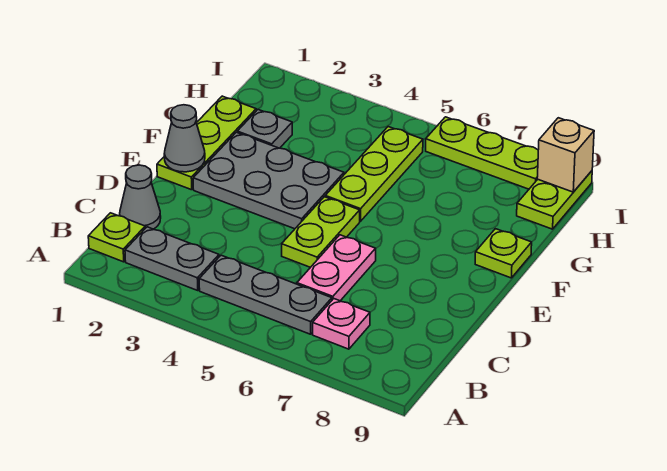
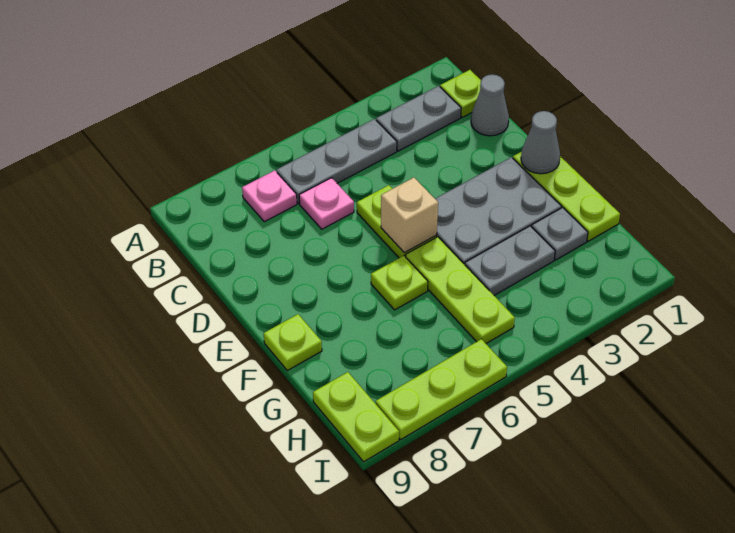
pink 1x2 plate [297,235,376,301] -> pink 1x1 plate [299,178,354,229]
none -> lime 1x1 plate [371,256,428,310]
none -> grey 1x2 plate [465,226,555,295]
tan 1x1 brick [537,118,594,192] -> tan 1x1 brick moved to [381,178,438,253]

